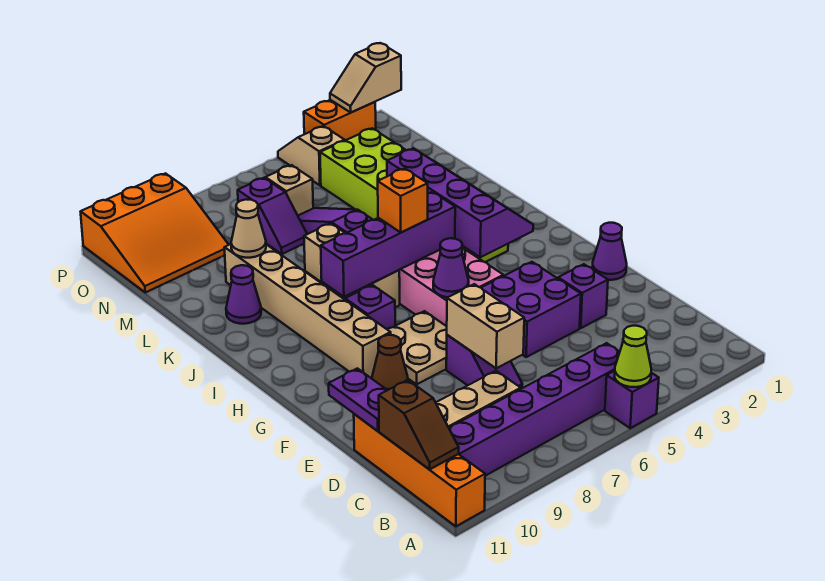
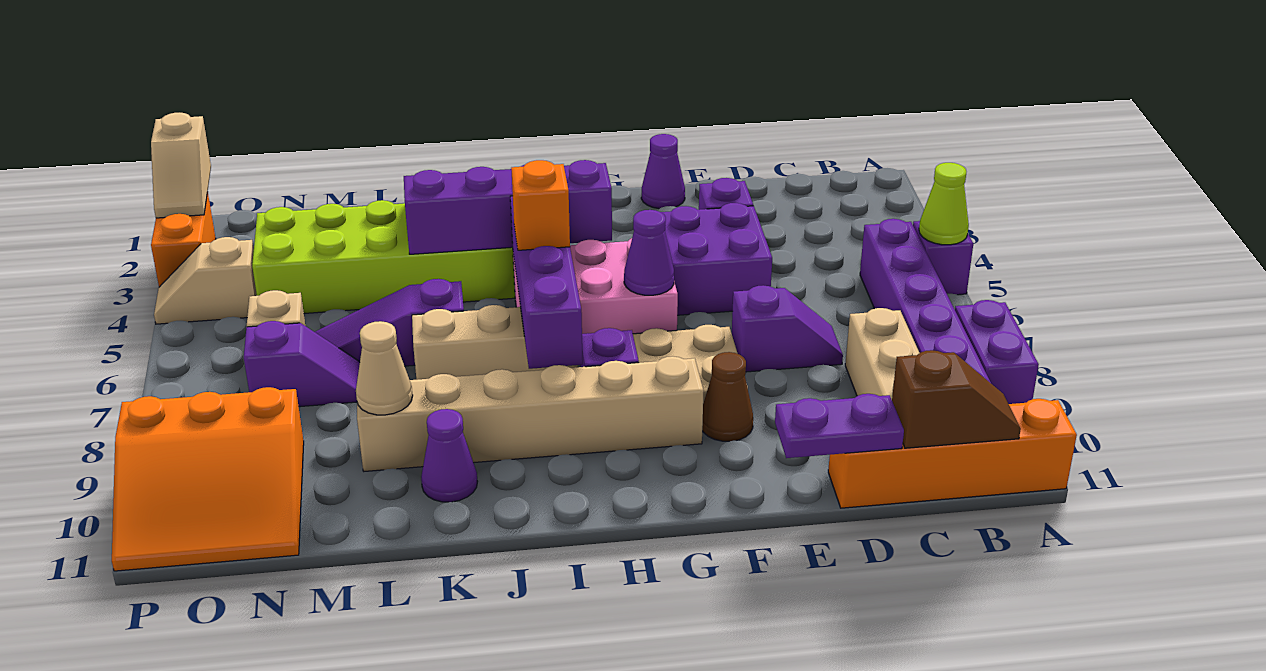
none -> purple 1x2 brick [955,300,1039,404]
tan 1x2 brick [447,284,524,368] -> none
orange 3x3 slope [81,173,229,292] -> orange 3x3 slope turned to [112,387,304,571]

